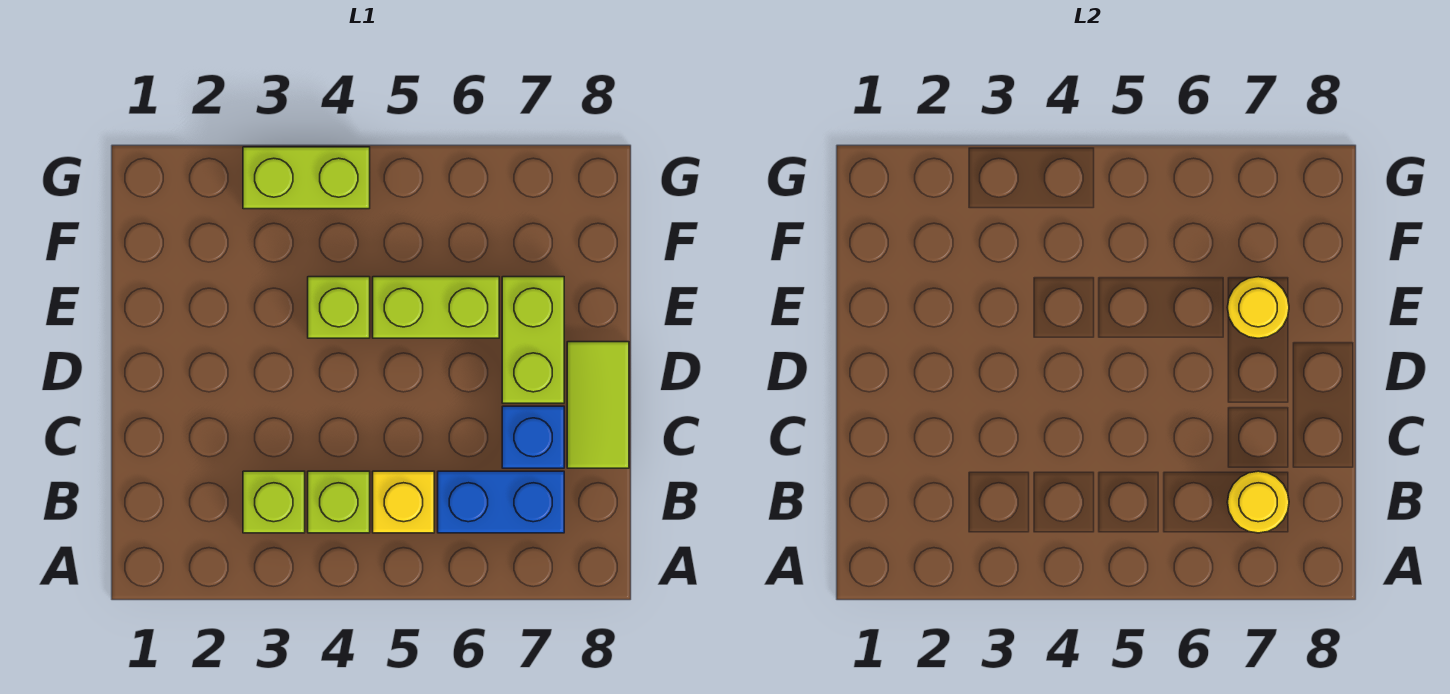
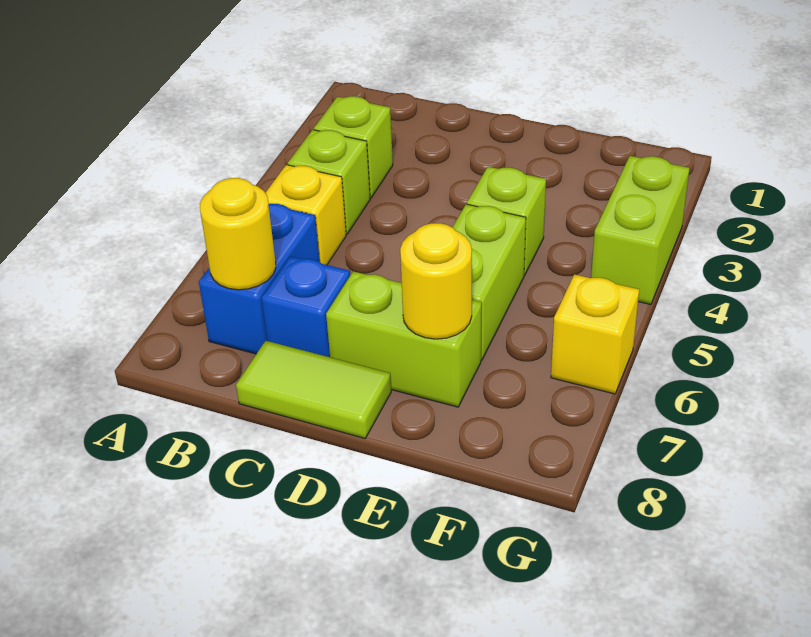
none -> yellow 1x1 brick [551,274,639,394]

